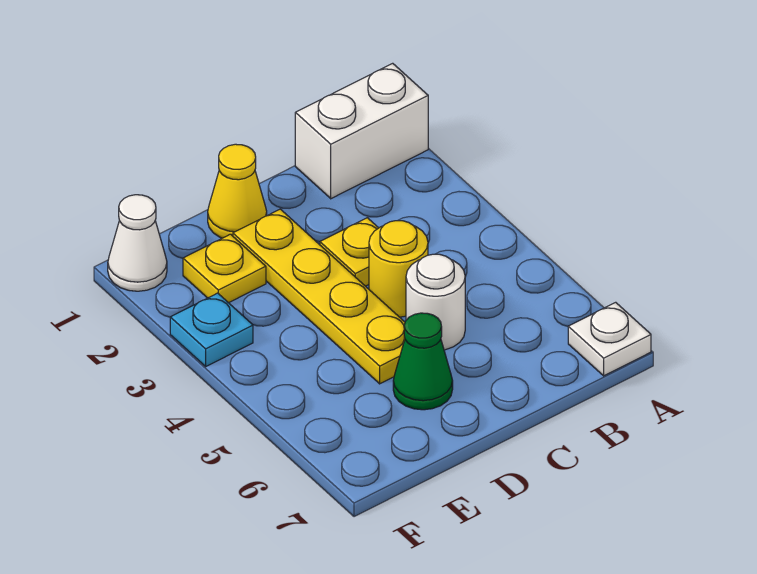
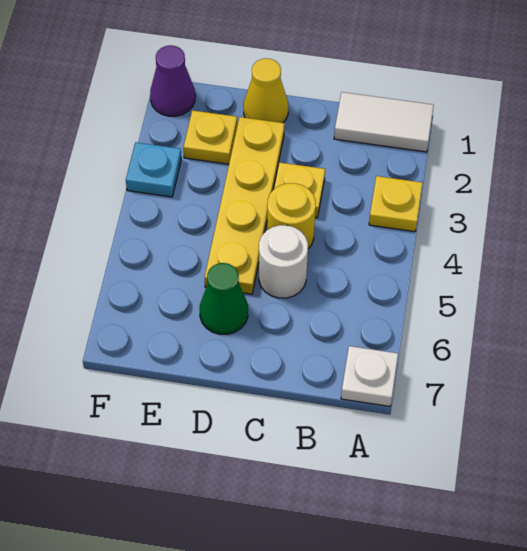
white 1x2 brick [295,63,428,199] -> white 1x2 tile [334,92,434,152]
none -> yellow 1x1 plate [369,176,423,232]
white 1x1 cone [108,195,167,291] -> purple 1x1 cone [150,45,195,116]

